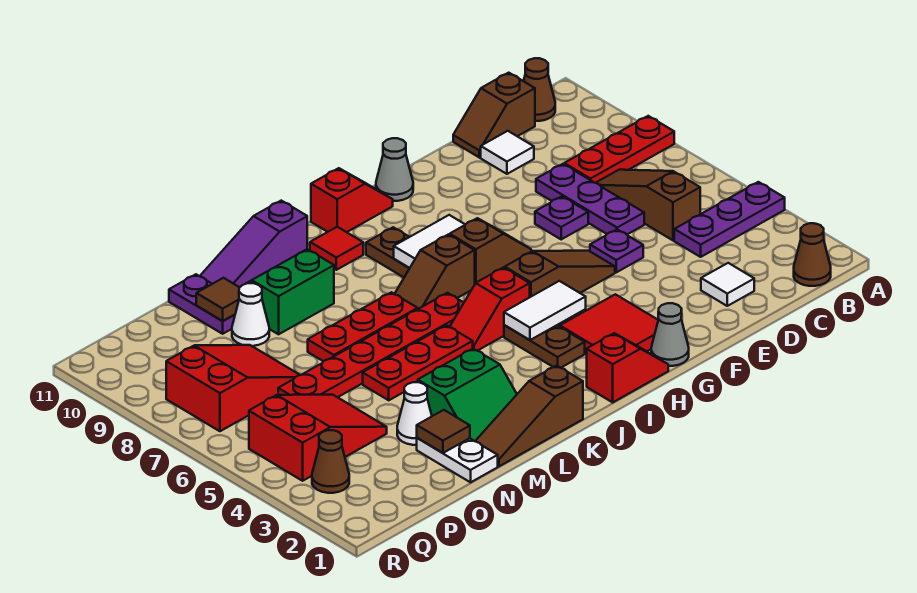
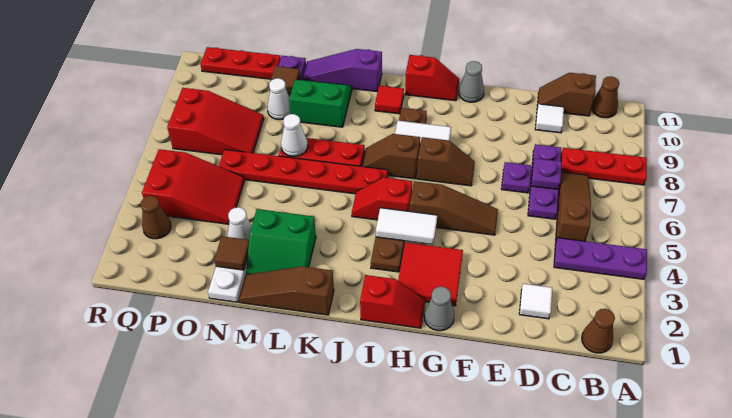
purple 1x1 plate [590,229,643,272] -> purple 1x1 plate moved to [531,158,562,190]
red 1x3 plate [363,325,473,400] -> red 1x3 plate moved to [200,47,281,79]
none -> white 1x1 cone [281,114,308,156]

